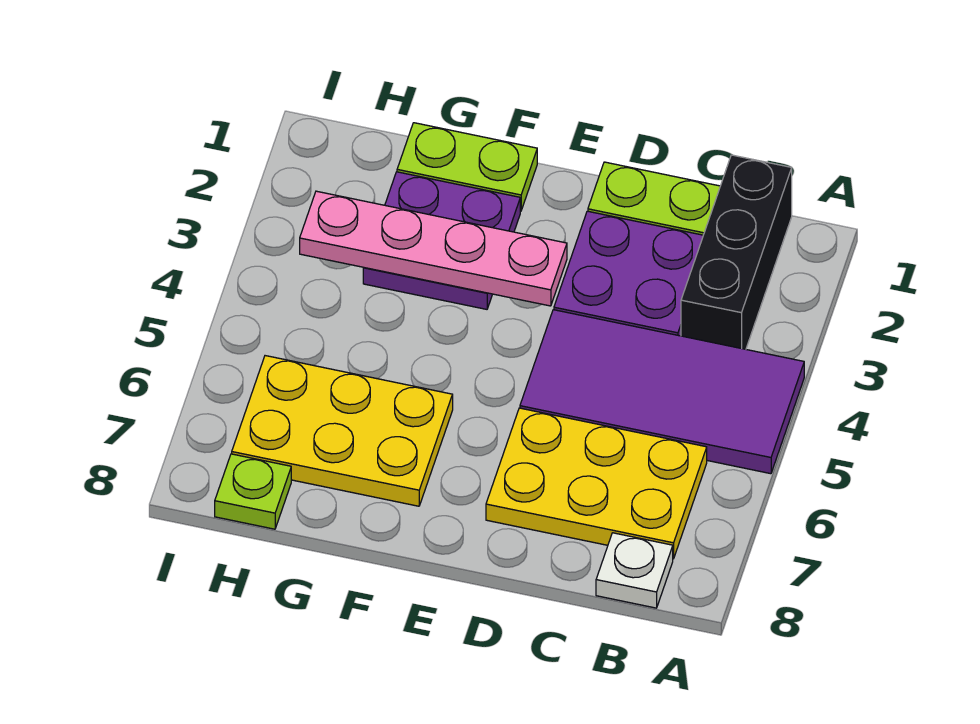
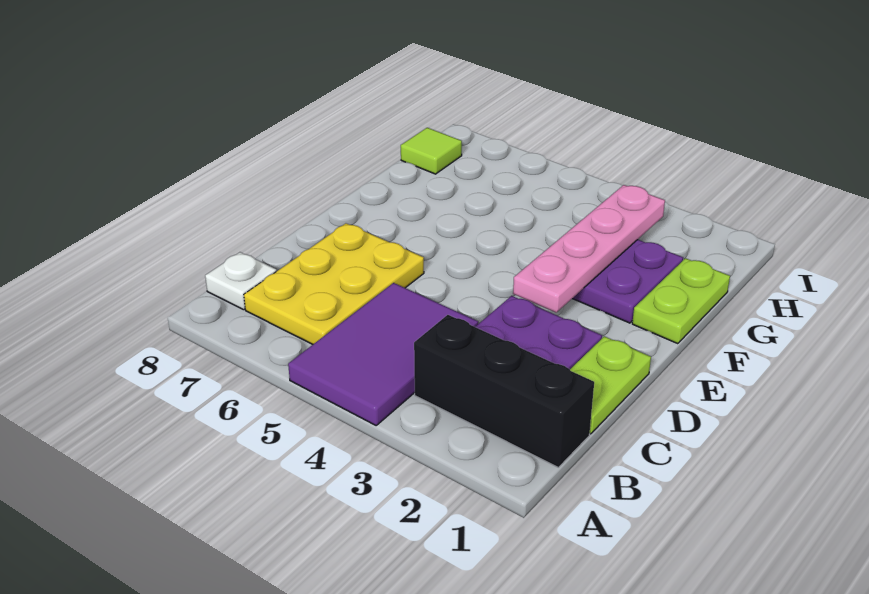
purple 2x4 tile [520,310,804,474] -> purple 2x3 tile [288,283,478,425]
yellow 2x3 plate [232,356,453,506] -> none
lime 1x1 plate [215,454,291,529] -> lime 1x1 tile [401,128,462,174]

